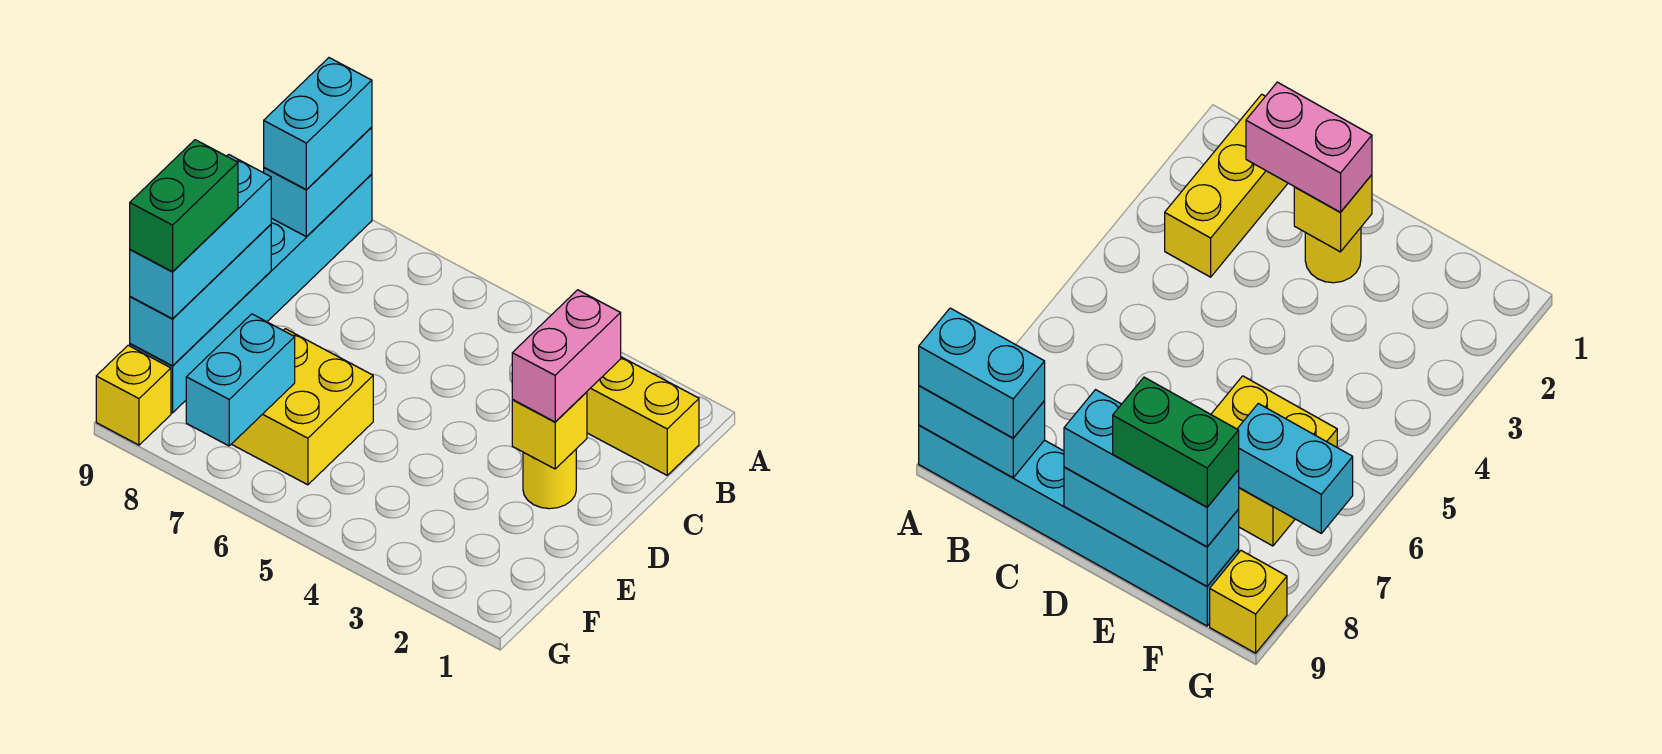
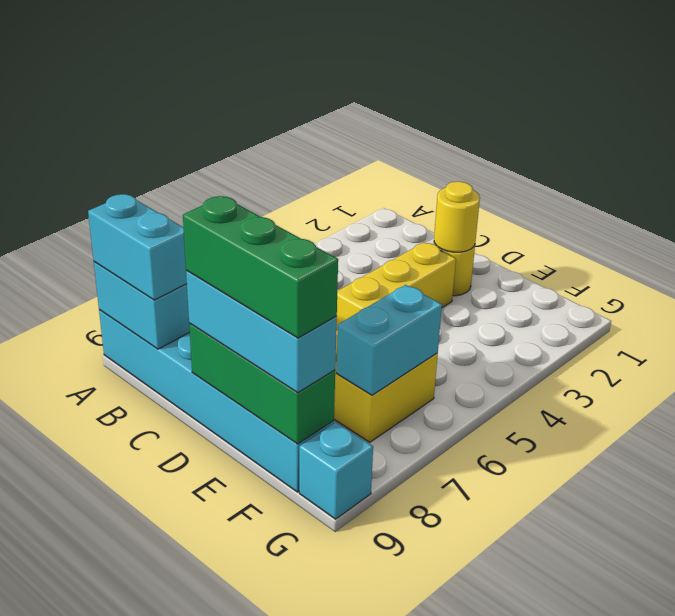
yellow 1x3 brick [587,357,699,475] -> yellow 1x3 brick moved to [336,242,456,331]
pink 1x2 brick [512,290,621,422] -> none
yellow 1x1 brick [512,392,587,469] -> yellow 1x1 round brick [434,182,480,252]
cyan 1x3 brick [130,225,271,366] -> green 1x3 brick [189,323,335,444]
green 1x2 brick [130,140,238,272] -> green 1x3 brick [183,196,338,338]
cyan 1x2 brick [186,314,295,446] -> cyan 1x2 brick turned to [337,285,442,395]
yellow 1x1 brick [96,345,171,445] -> cyan 1x1 brick [299,422,373,519]

